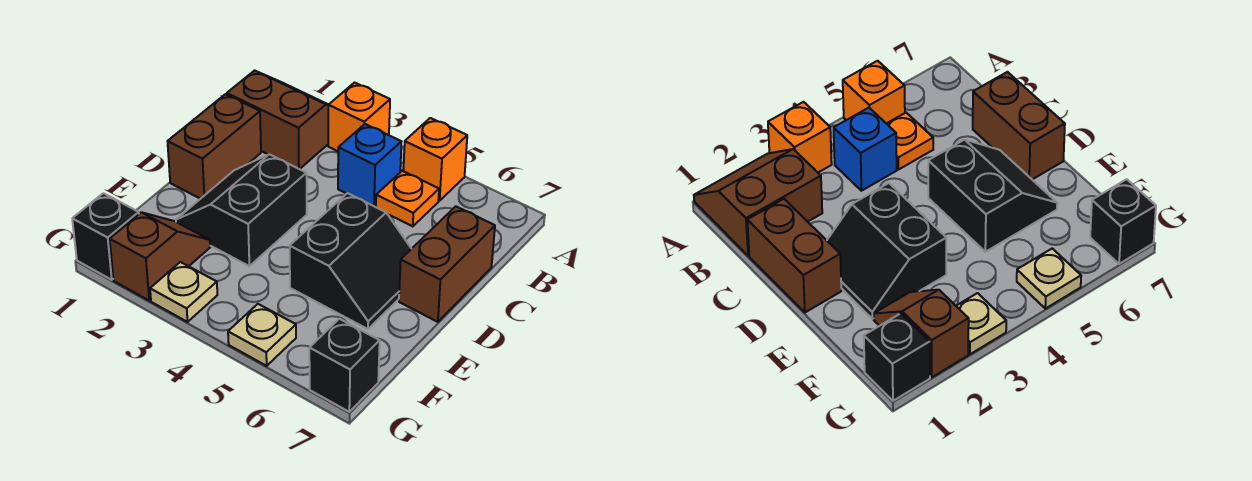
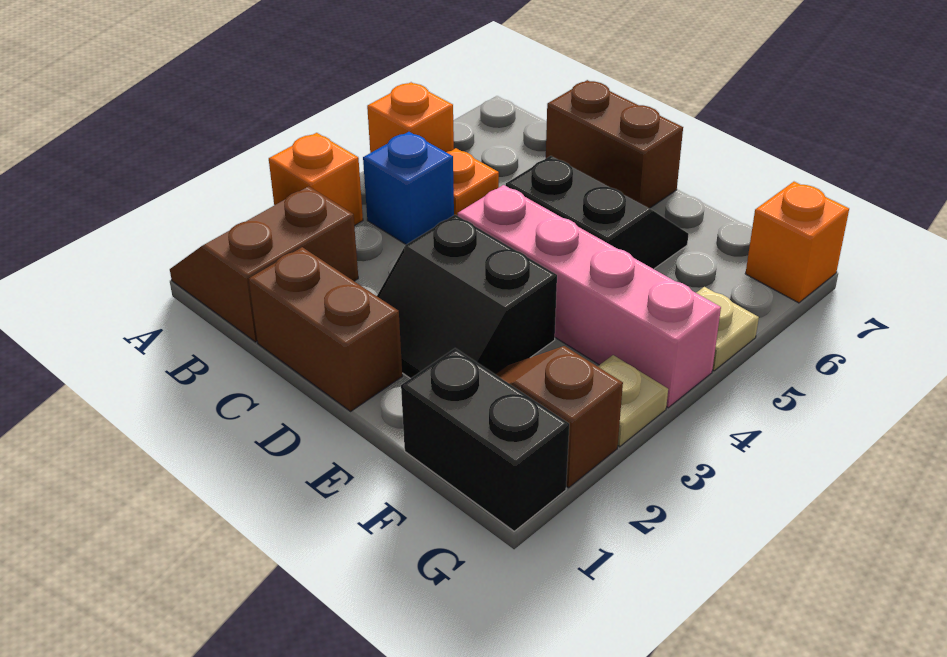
none -> pink 1x4 brick [458,185,721,408]
black 1x1 brick [72,193,139,280] -> black 1x2 brick [401,348,569,531]
black 1x1 brick [309,319,380,412] -> orange 1x1 brick [745,182,849,303]

